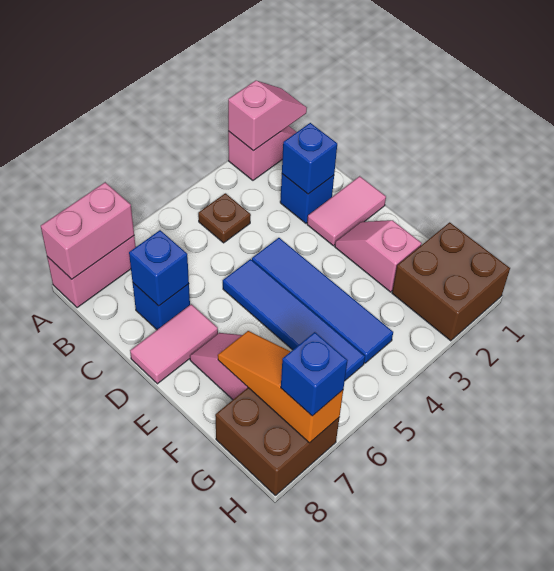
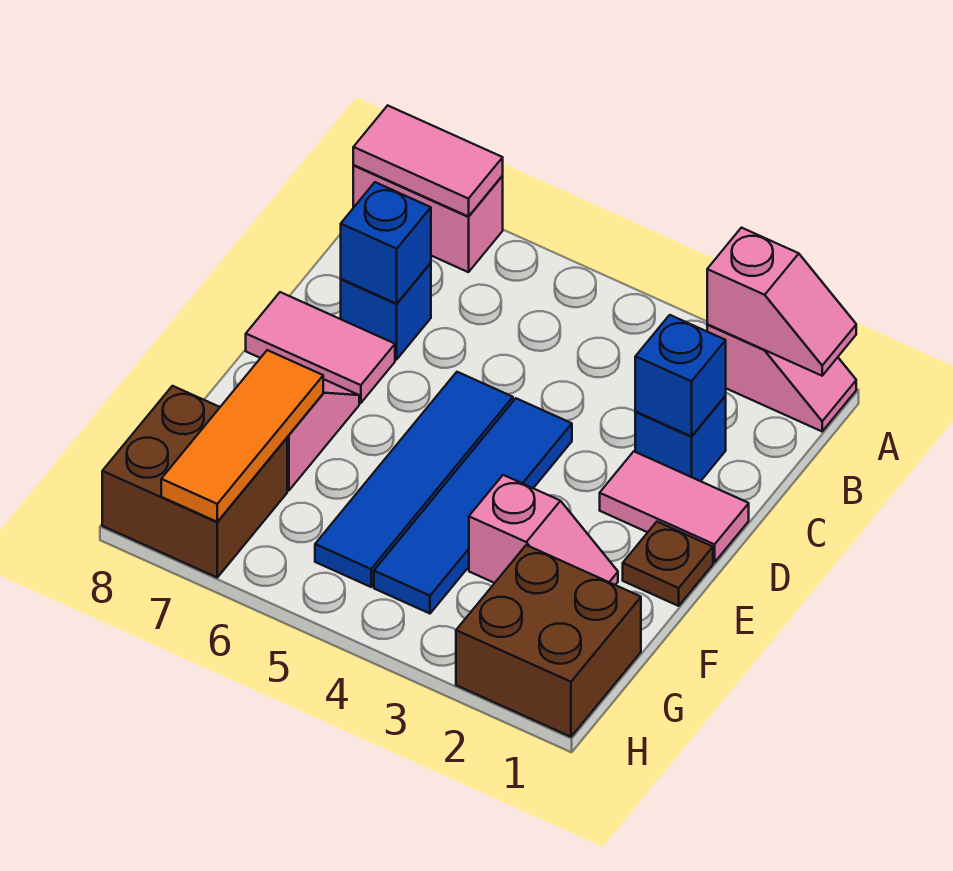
pink 1x2 brick [41,182,134,279] -> pink 1x2 tile [353,106,503,217]
brown 1x1 plate [198,193,251,243] -> brown 1x1 plate moved to [623,522,713,606]
pink 1x2 slope [335,220,422,292] -> pink 1x2 slope turned to [469,475,618,585]
orange 1x3 slope [218,331,343,443] -> orange 1x3 tile [161,350,323,522]
blue 1x1 brick [281,332,348,416] -> none

